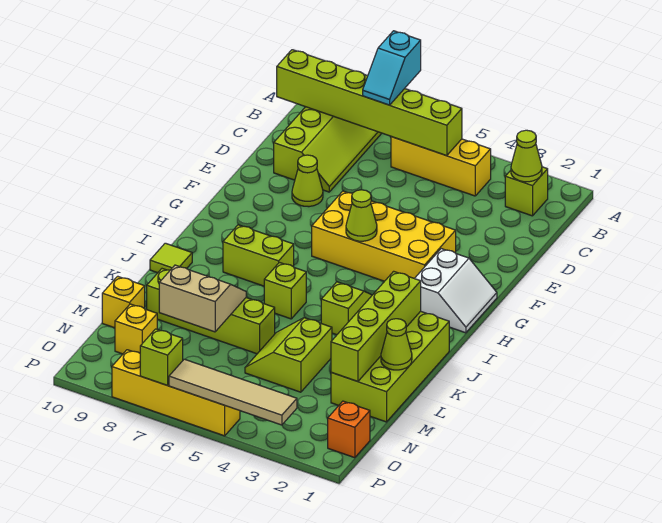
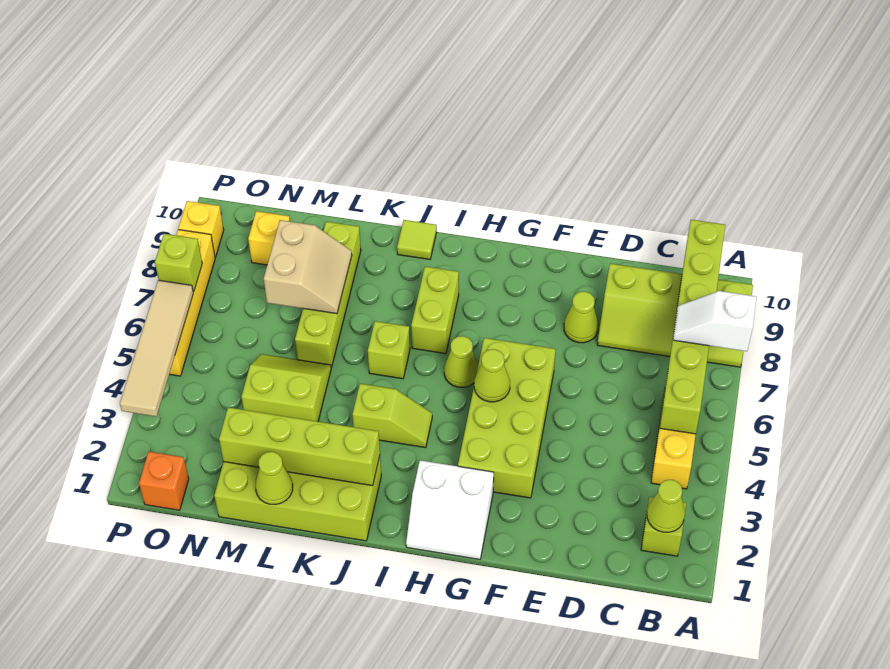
cyan 1x2 slope [363,31,421,105] -> white 1x2 slope [673,291,757,351]
yellow 2x4 brick [312,191,456,281] -> lime 2x4 brick [458,338,556,498]
none -> lime 1x1 cone [444,336,478,387]
yellow 1x1 brick [102,276,145,328] -> yellow 1x1 brick moved to [178,201,224,257]

